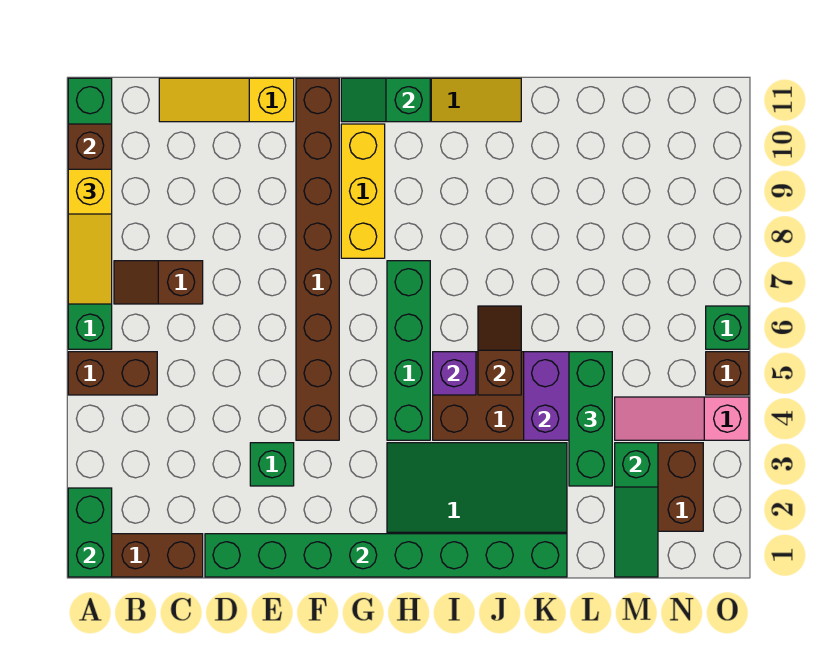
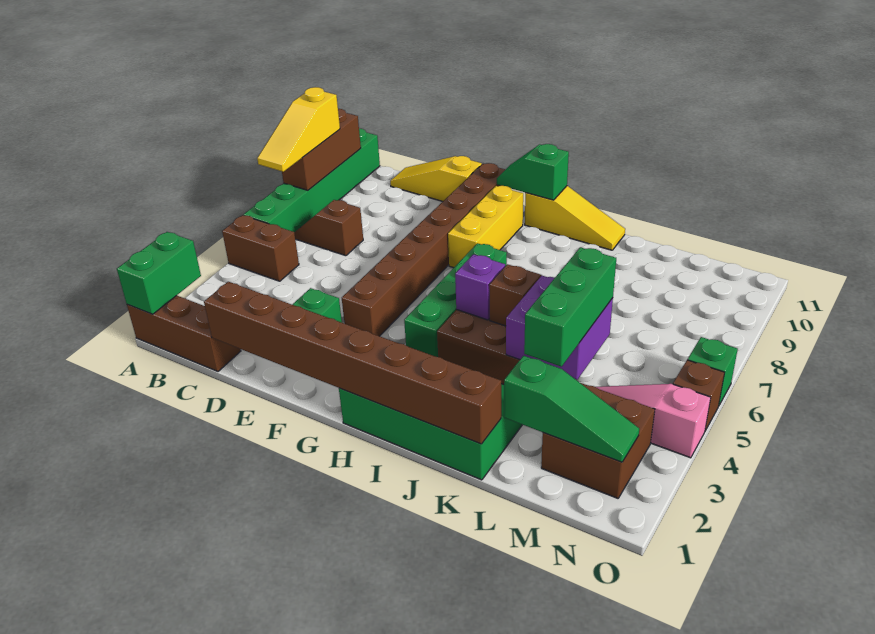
green 1x8 brick [205,534,567,577] -> brown 1x8 brick [204,282,501,444]
green 1x3 slope [615,443,658,577] -> green 1x3 slope turned to [504,356,639,462]

